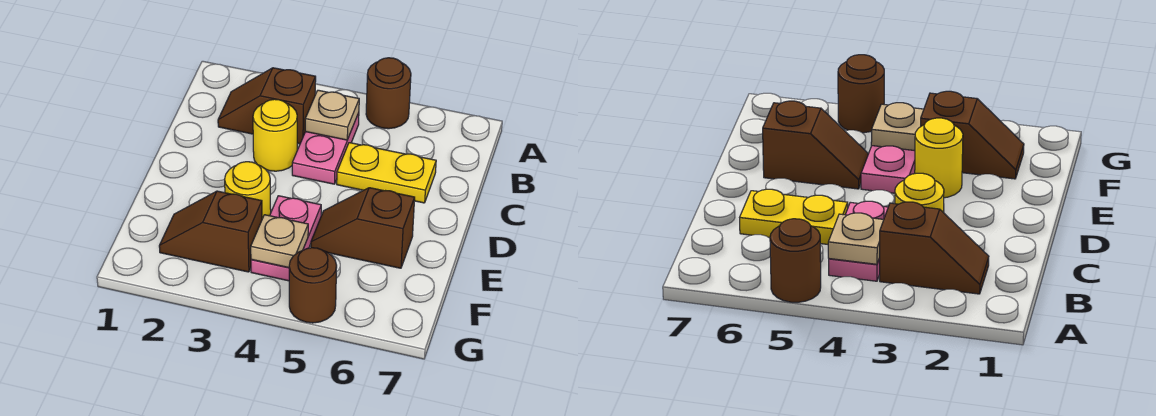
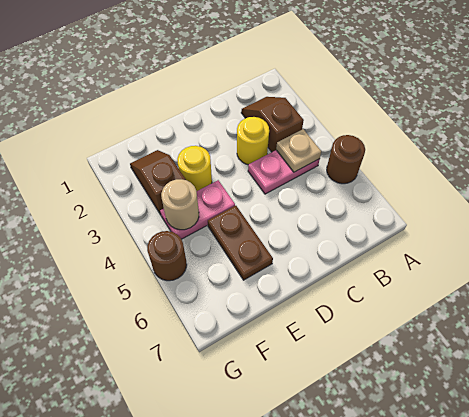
yellow 1x2 plate [337,143,436,203] -> none
brown 1x2 slope [311,188,415,268] -> brown 1x2 plate [208,206,273,280]
tan 1x1 plate [251,215,308,268] -> tan 1x1 round brick [161,179,199,230]

